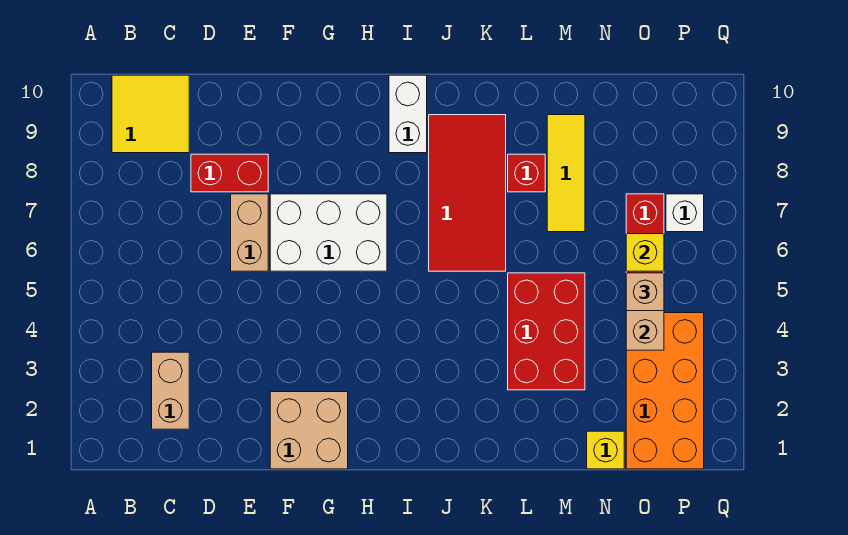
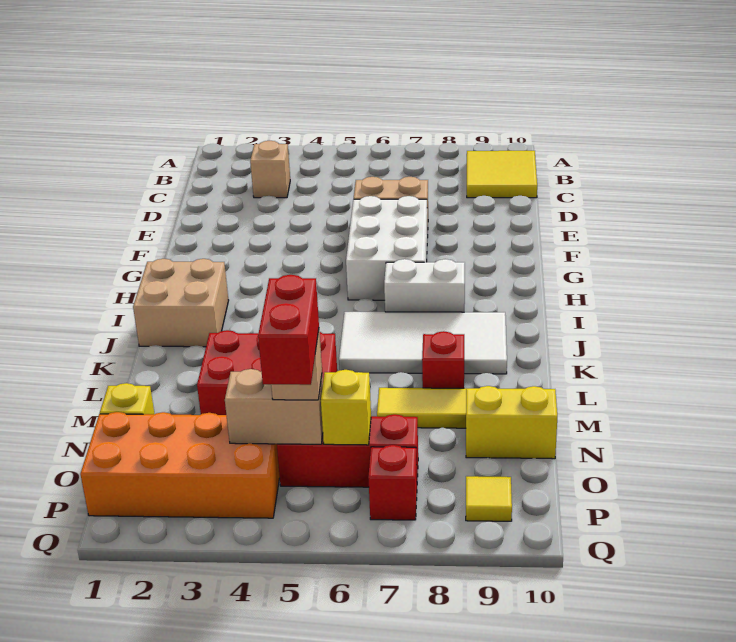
tan 1x2 brick [152,352,189,429] -> tan 1x1 brick [250,141,290,198]
red 1x2 brick [191,154,268,192] -> red 1x2 brick moved to [258,275,319,385]
tan 2x2 brick [270,392,348,469] -> tan 2x2 brick moved to [133,259,229,347]
white 1x2 brick [389,75,427,153] -> white 1x2 brick moved to [384,259,465,312]
red 2x4 tile [429,115,506,271] -> white 2x4 tile [339,312,507,374]
none -> yellow 1x2 brick [466,386,557,459]
white 1x1 brick [666,194,704,232] -> red 1x1 brick [368,445,417,520]
none -> yellow 1x1 tile [466,476,512,521]

